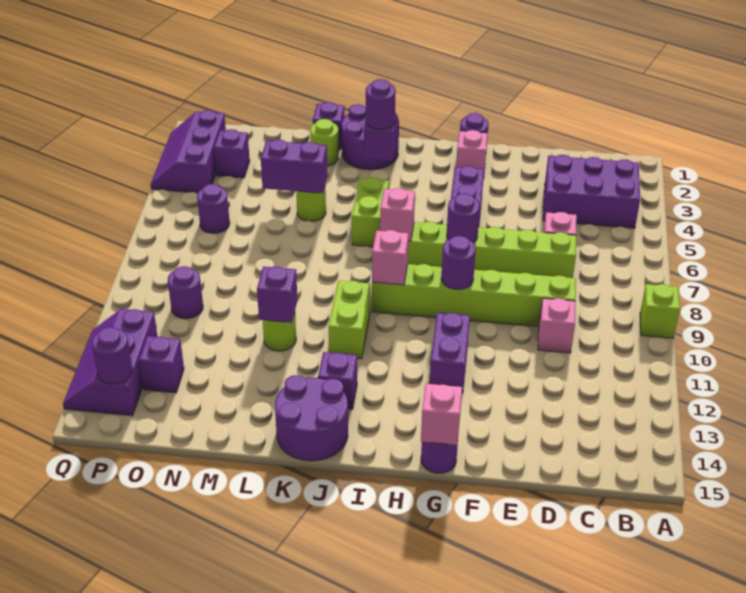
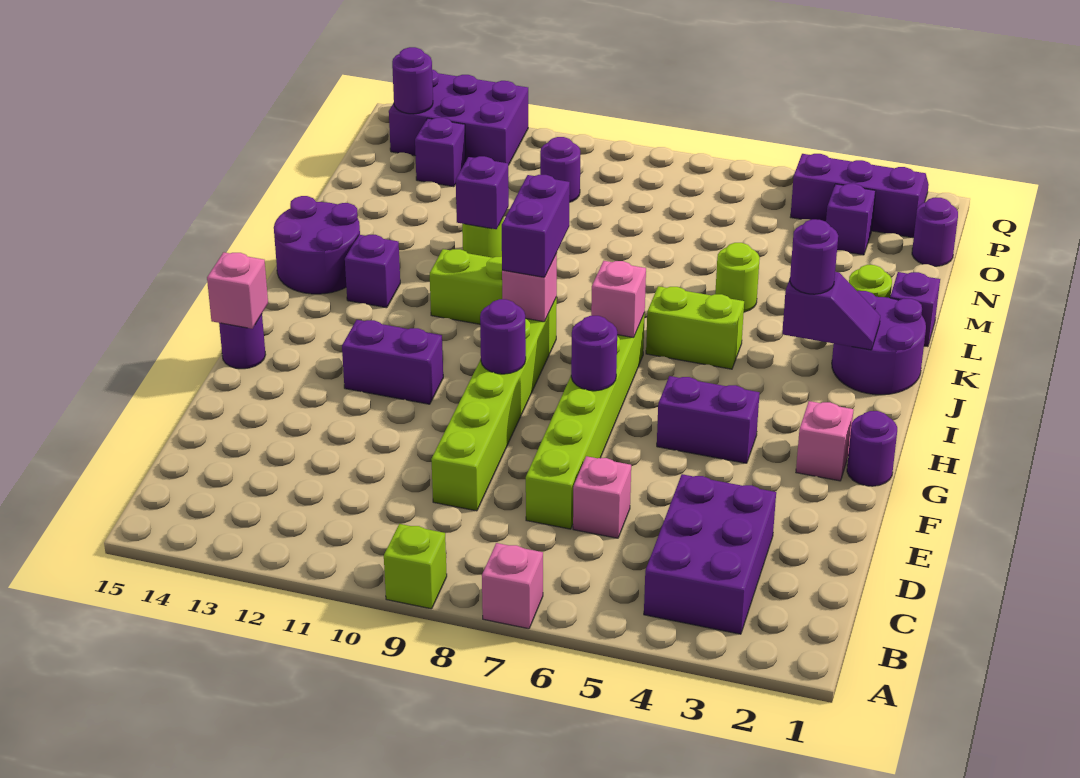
pink 1x1 brick [538,298,576,353] -> pink 1x1 brick moved to [482,543,543,629]
purple 1x2 brick [261,139,327,193] -> purple 1x2 brick moved to [502,175,570,277]
purple 1x1 round brick [197,184,230,233] -> purple 1x1 round brick moved to [912,198,958,266]
purple 2x3 slope [63,309,158,416] -> purple 2x3 brick [389,70,528,165]

